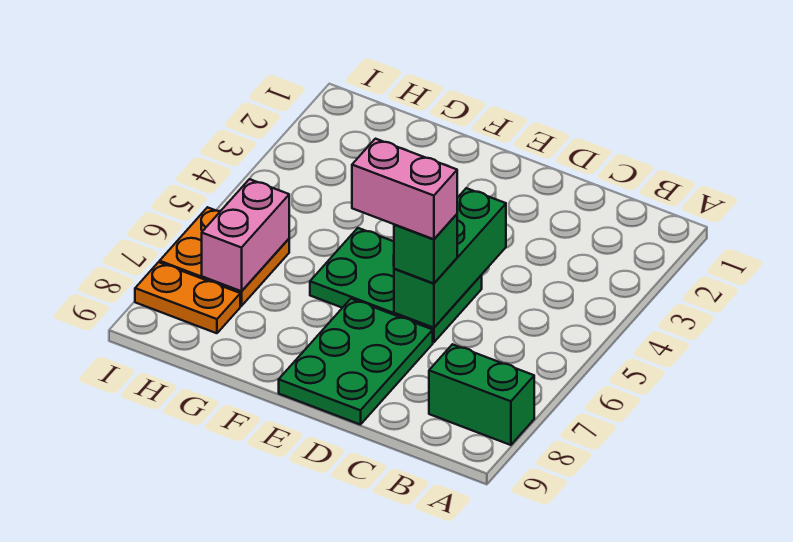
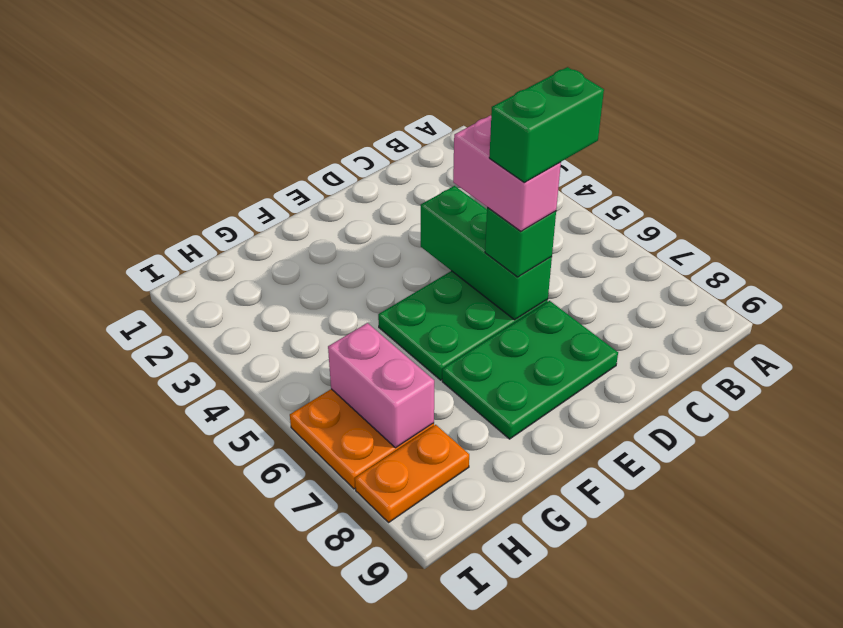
green 1x2 brick [429,344,534,445] -> green 1x2 brick moved to [489,67,604,182]
pink 1x2 brick [352,139,457,239] -> pink 1x2 brick turned to [453,115,561,231]
green 2x3 plate [279,299,433,425] -> green 2x3 plate turned to [442,301,618,439]

